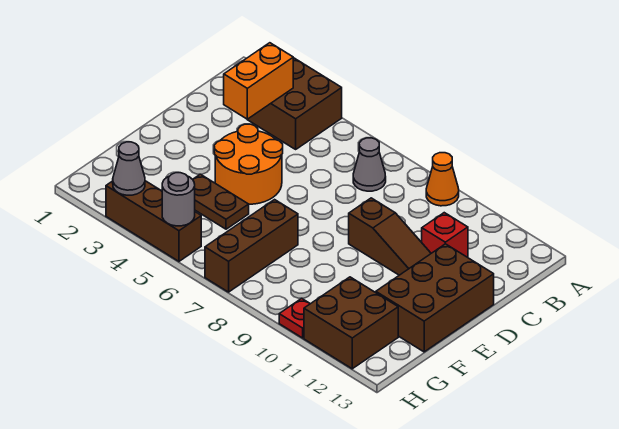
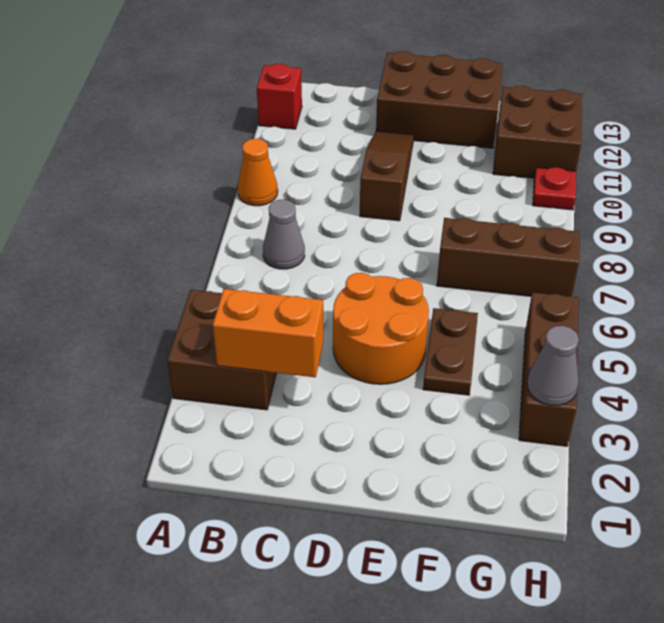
red 1x1 brick [422,213,468,257] -> red 1x1 brick moved to [257,64,302,129]
grey 1x1 round brick [162,173,195,226] -> none

